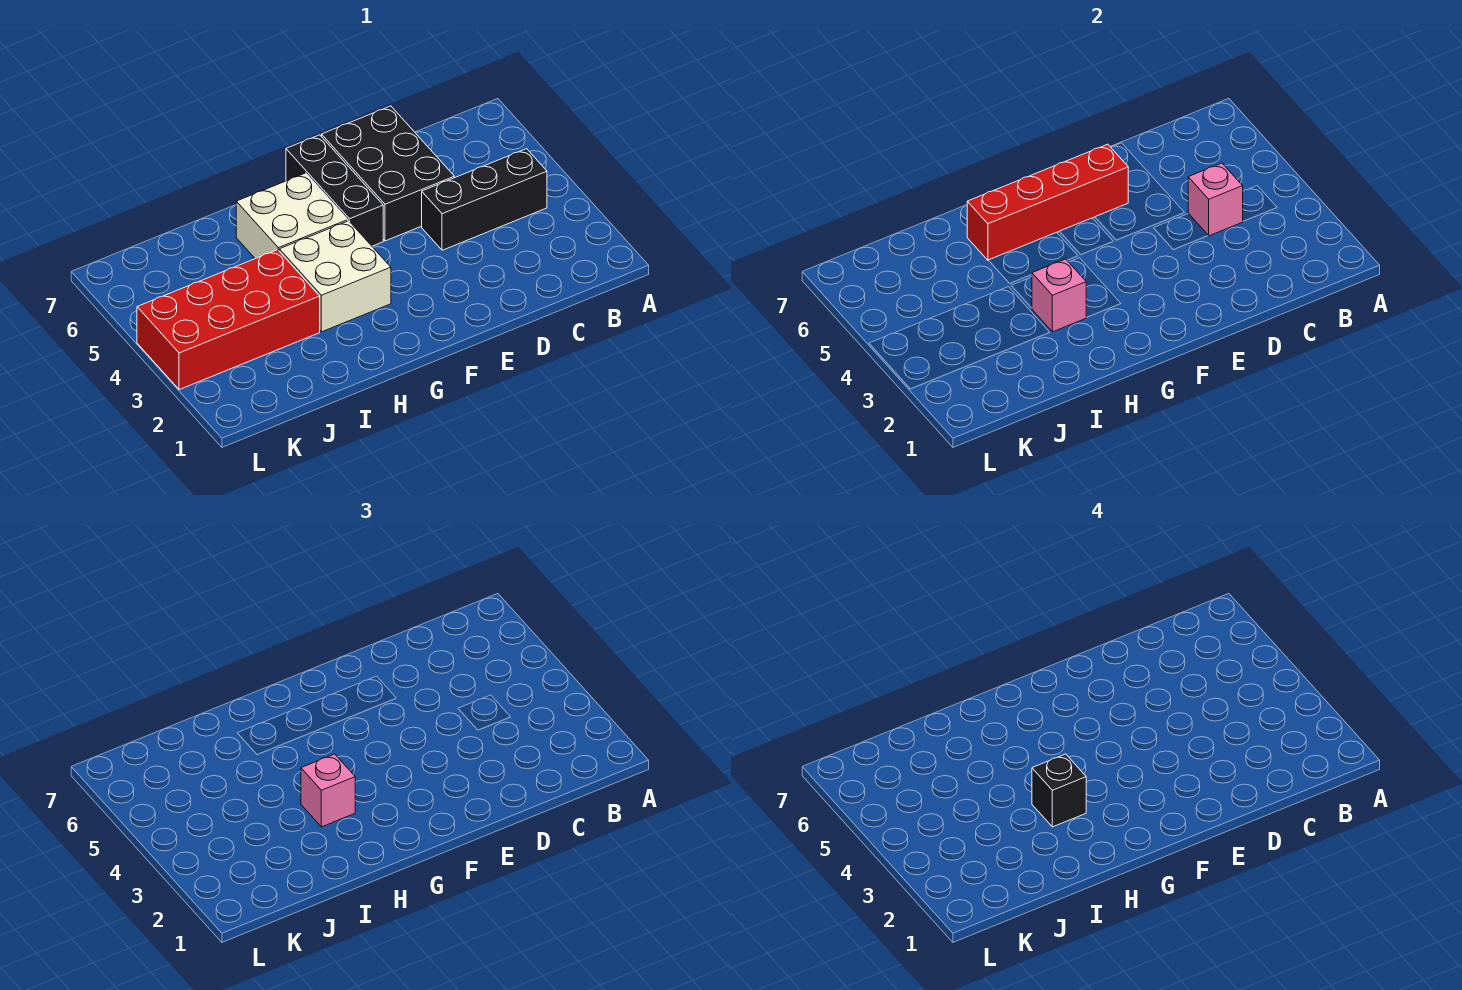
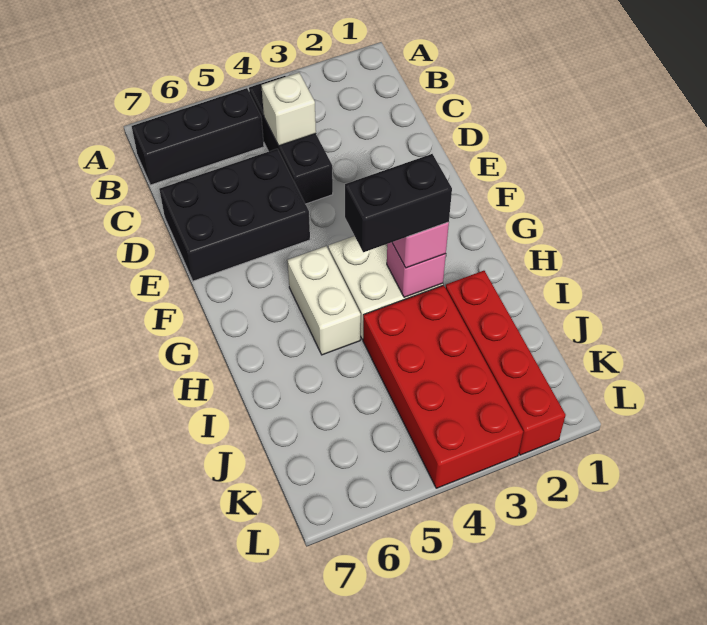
pink 1x1 brick [1188,163,1243,236] -> white 1x1 brick [261,73,316,146]
red 1x4 brick [967,144,1128,260] -> red 1x4 brick moved to [446,271,566,455]
black 1x3 brick [286,135,383,246] -> black 1x3 brick moved to [132,88,264,185]
white 2x2 brick [236,173,348,259] -> white 1x2 brick [287,246,361,355]
black 1x1 brick [1032,754,1086,827] -> black 1x2 brick [345,154,452,252]

